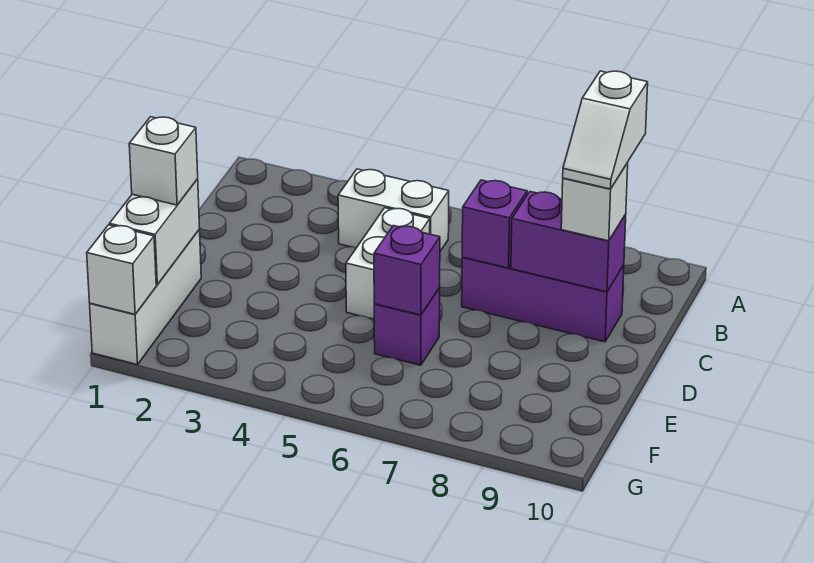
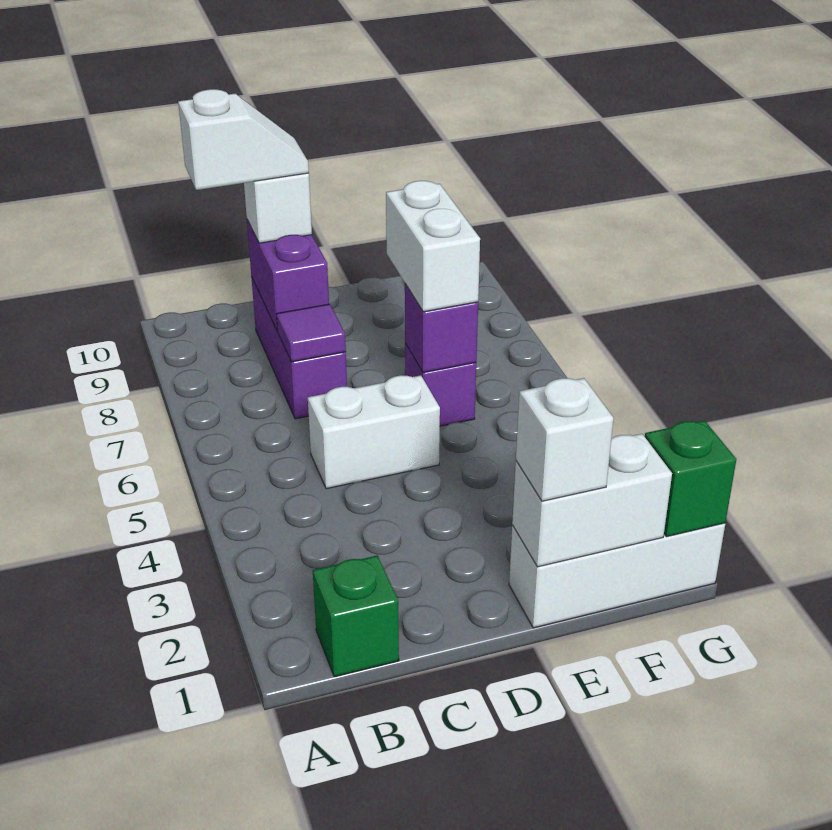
none -> green 1x1 brick [313,556,399,677]
white 1x2 brick [338,169,449,251] -> white 1x2 brick moved to [386,181,480,312]
purple 1x1 brick [462,180,527,268] -> purple 1x1 tile [276,304,346,362]
white 1x1 brick [87,225,156,314] -> green 1x1 brick [645,420,736,537]

